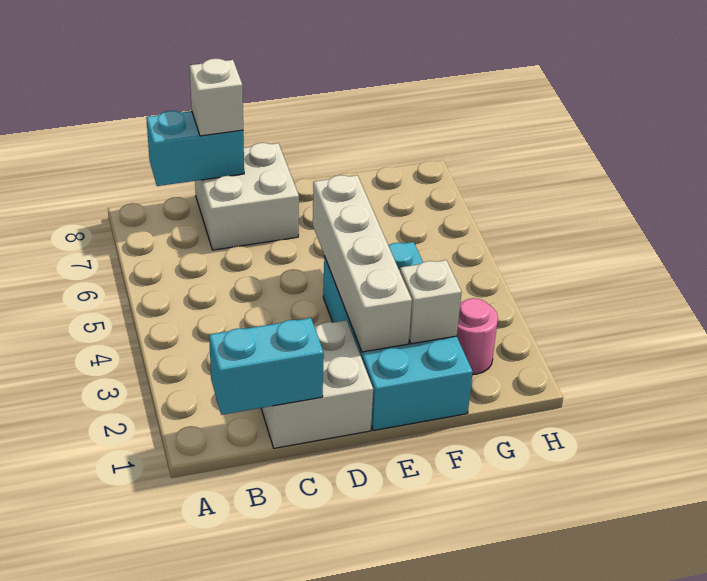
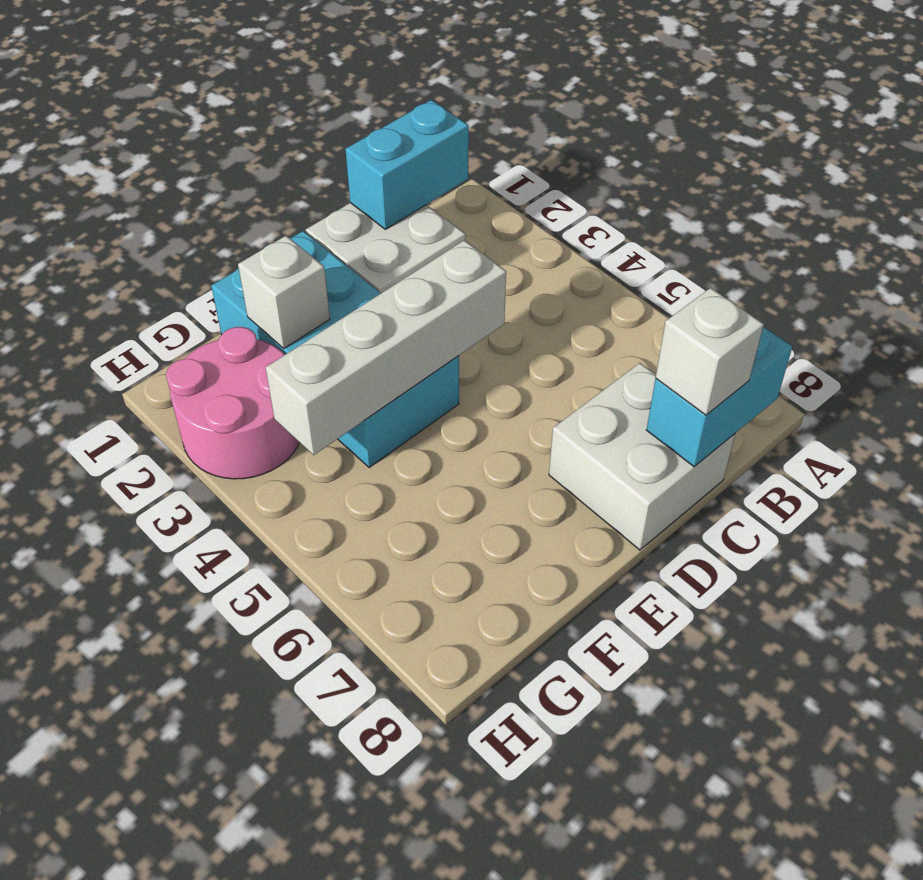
white 1x4 brick [313,175,412,352] -> white 1x4 brick turned to [265,240,506,455]
pink 1x1 round brick [457,298,498,374] -> pink 2x2 round brick [166,327,300,479]

